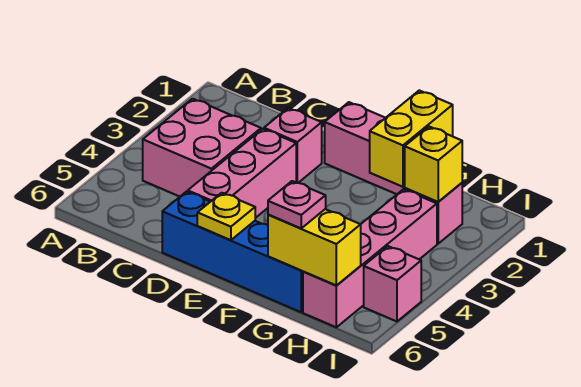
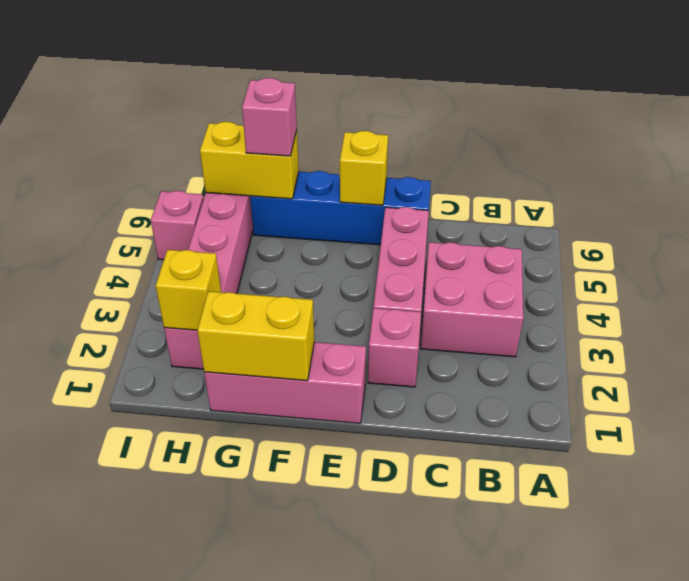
yellow 1x1 plate [197,193,255,240] -> yellow 1x1 brick [340,131,388,205]
yellow 1x2 brick [370,90,453,187] -> yellow 1x2 brick turned to [197,291,314,381]
pink 1x1 plate [268,181,326,228] -> pink 1x1 brick [242,78,297,156]

